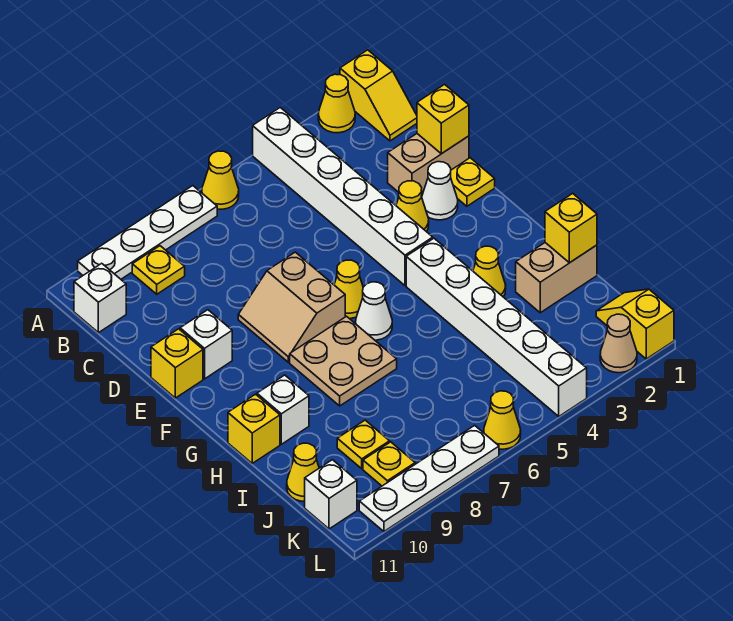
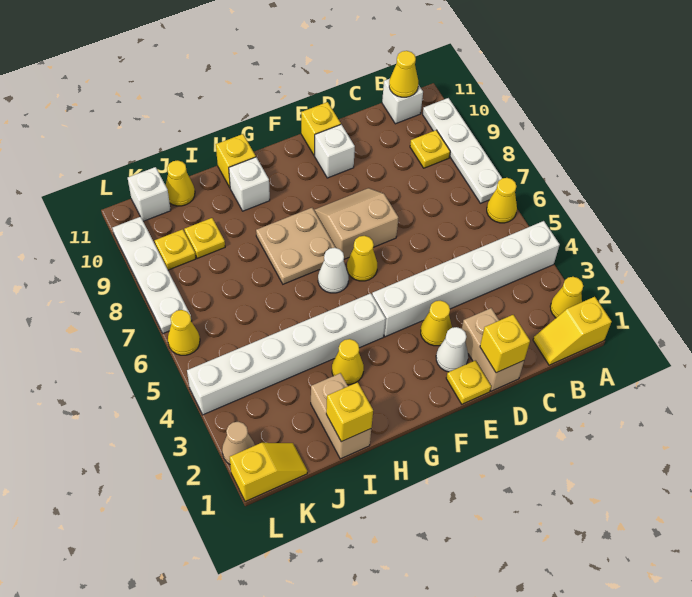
none -> yellow 1x1 cone [389,51,418,97]

